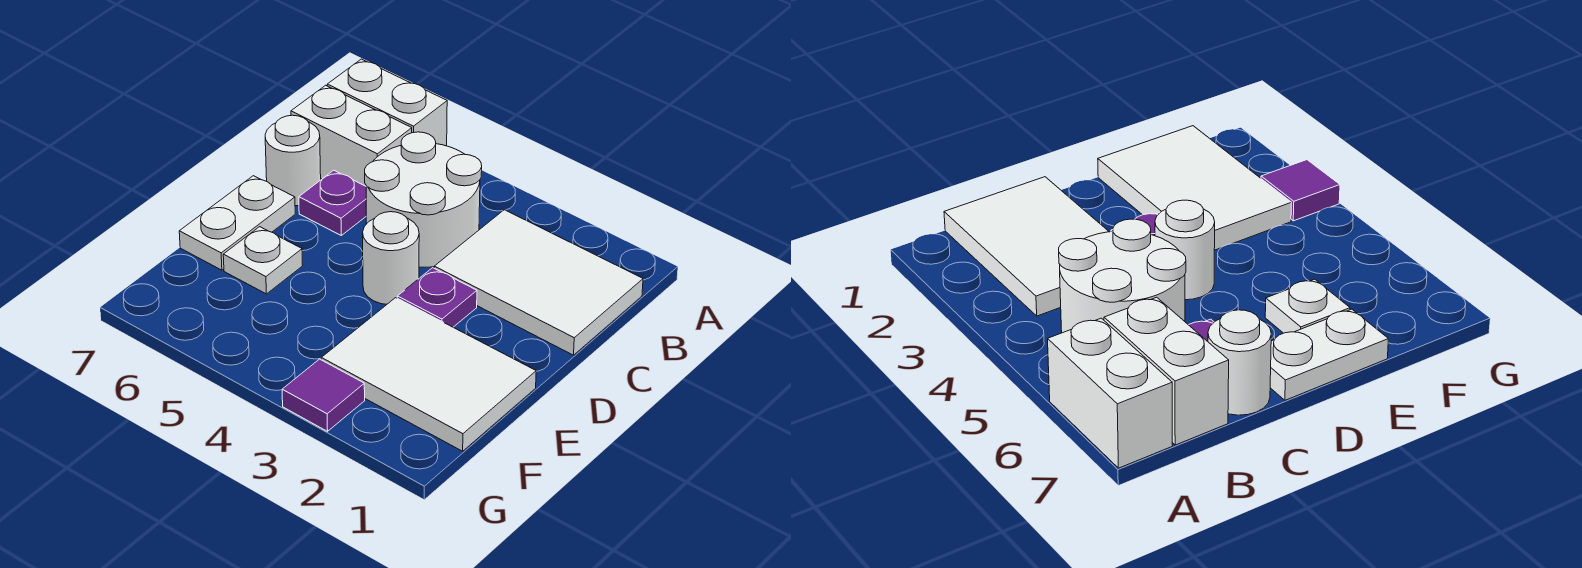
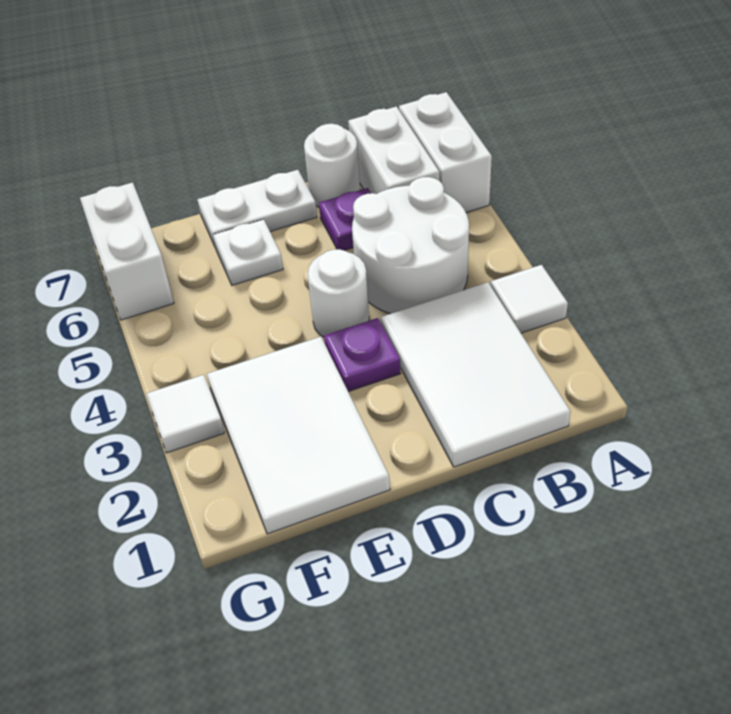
none -> white 1x1 tile [491,265,568,333]
purple 1x1 tile [282,359,365,431] -> white 1x1 tile [147,375,224,453]
none -> white 1x2 brick [80,182,174,320]

